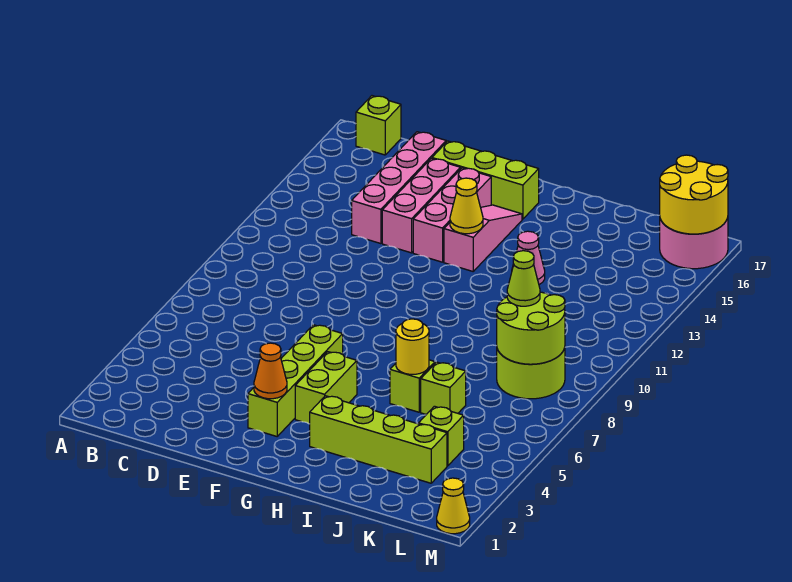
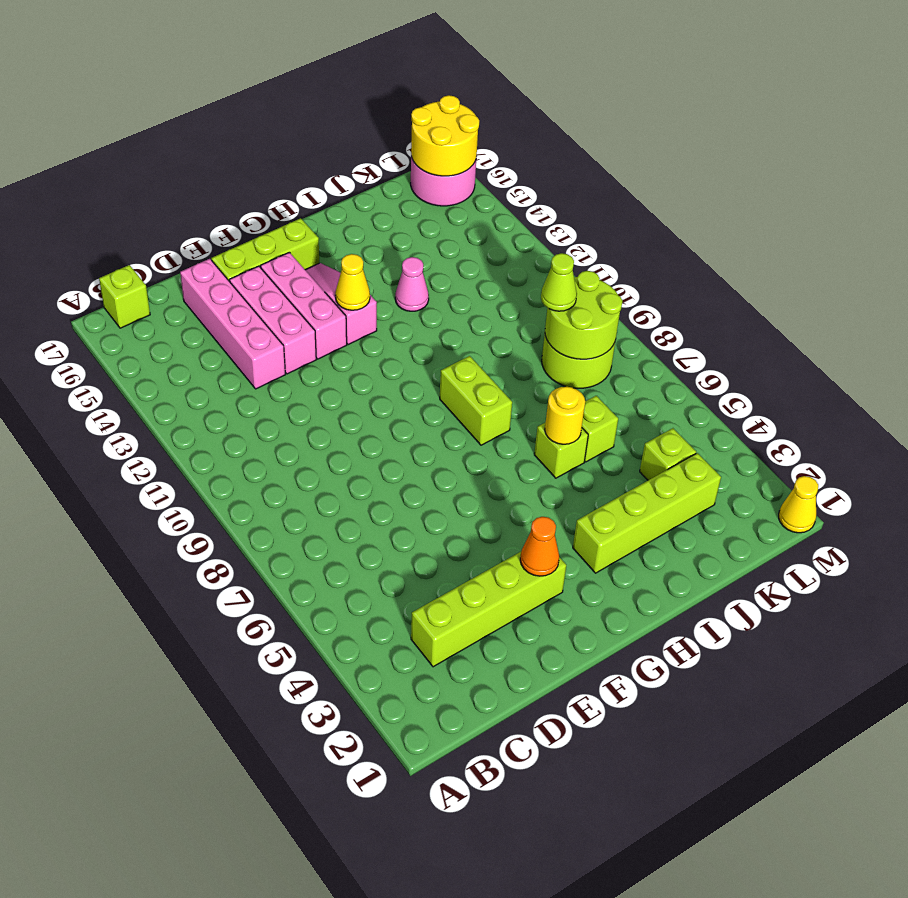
lime 1x4 brick [248,325,343,436] -> lime 1x4 brick turned to [411,552,566,667]
lime 1x2 brick [295,352,357,424] -> lime 1x2 brick moved to [440,356,512,445]

